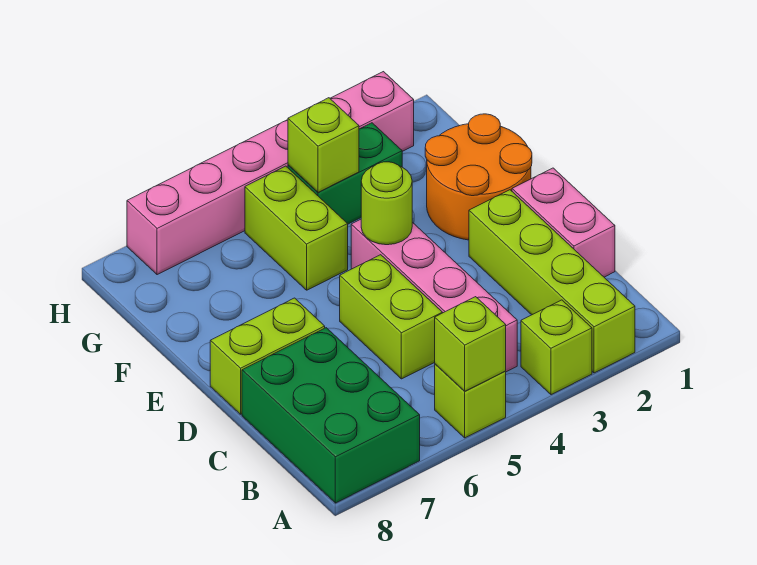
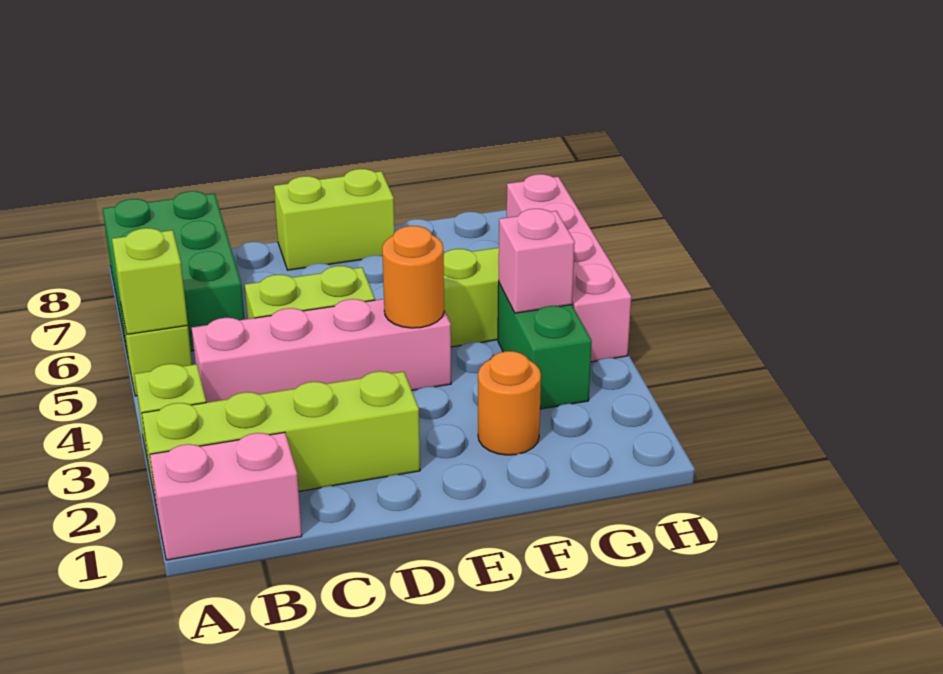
green 2x3 brick [242,328,420,503] -> green 2x3 brick turned to [103,191,244,355]
pink 1x2 brick [512,168,615,277] -> pink 1x2 brick moved to [150,432,302,560]
lime 1x2 brick [210,298,325,414] -> lime 1x2 brick turned to [274,169,395,270]
orange 2x2 round brick [425,114,532,240] -> orange 1x1 round brick [478,351,541,455]
lime 1x1 round brick [361,162,412,245] -> orange 1x1 round brick [382,226,444,328]
lime 1x1 brick [288,98,359,192] -> pink 1x1 brick [499,209,575,313]
pink 1x6 brick [127,72,414,275] -> pink 1x4 brick [507,174,631,362]

